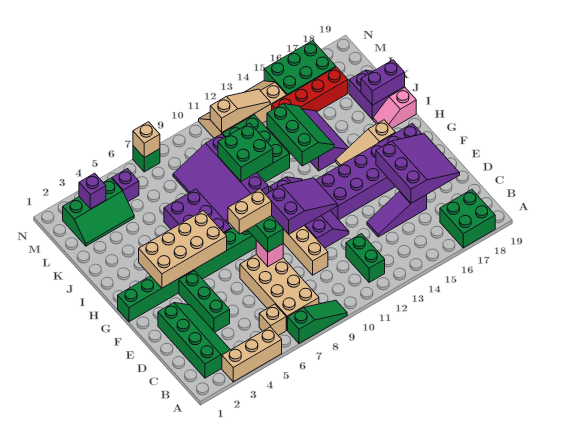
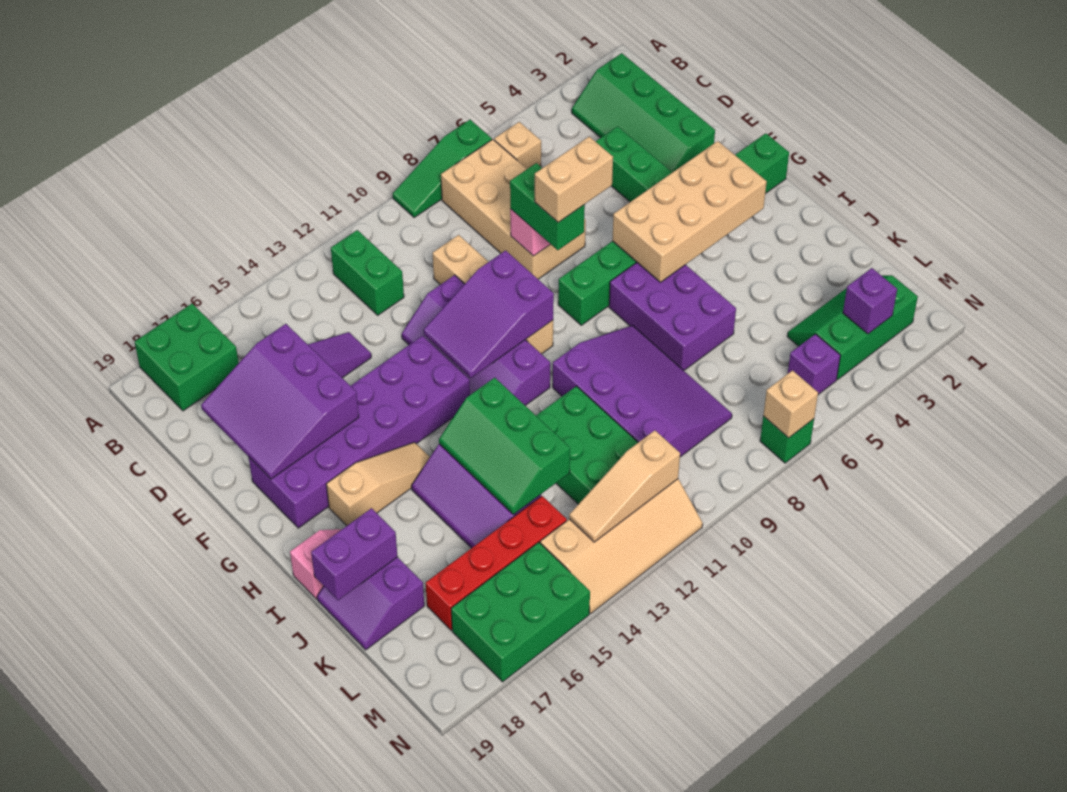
tan 1x3 brick [222,327,282,382] -> none
green 2x2 brick [218,123,273,182] -> none

